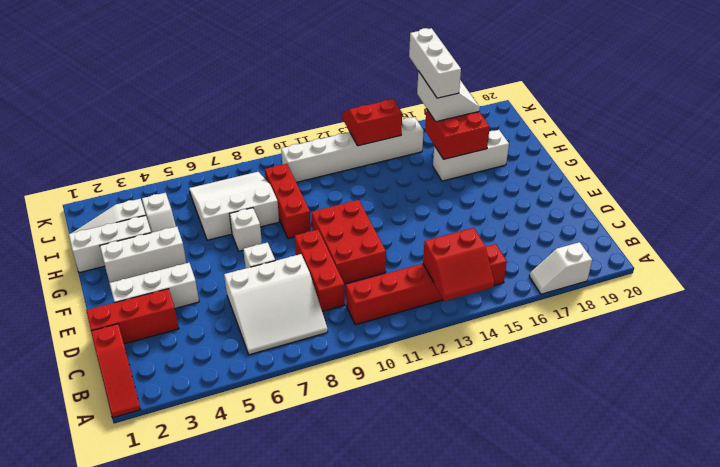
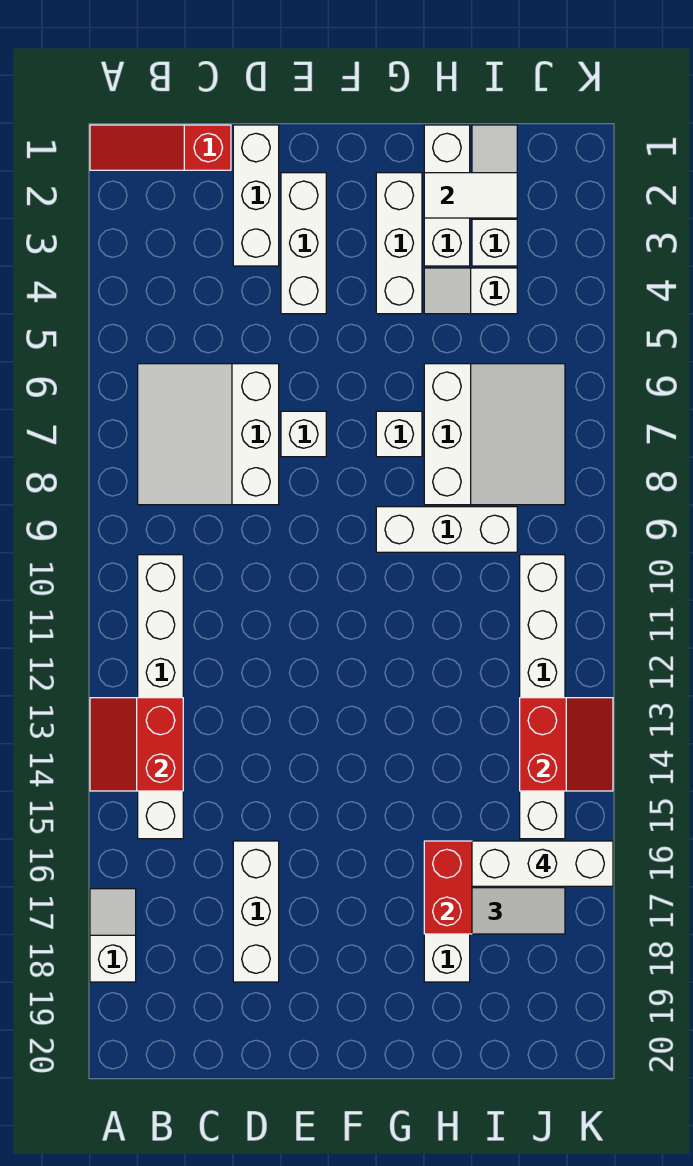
red 1x6 brick [346,244,507,325] -> white 1x6 brick [138,555,183,839]
red 1x3 brick [295,230,345,312] -> none
red 1x3 brick [86,289,179,344] -> white 1x3 brick [233,125,279,266]
red 2x3 brick [311,200,386,284] -> none
none -> white 1x3 brick [233,841,279,982]
red 1x3 brick [265,164,311,239] -> white 1x3 brick [376,507,517,552]
none -> white 1x2 tile [424,173,517,218]

